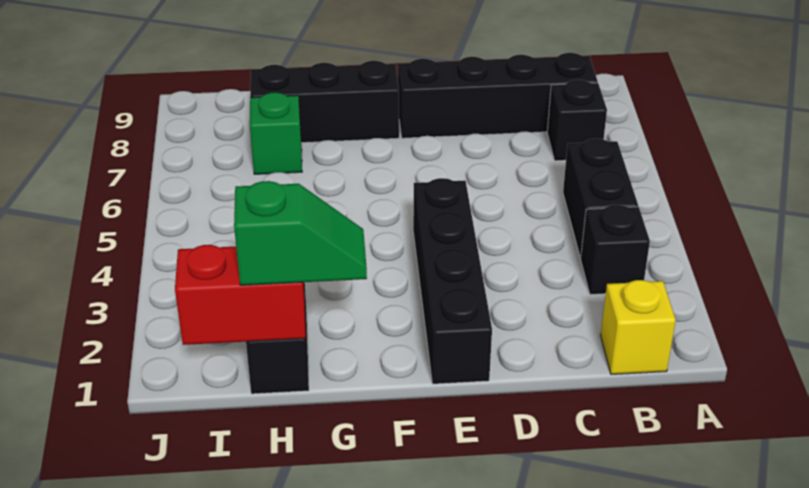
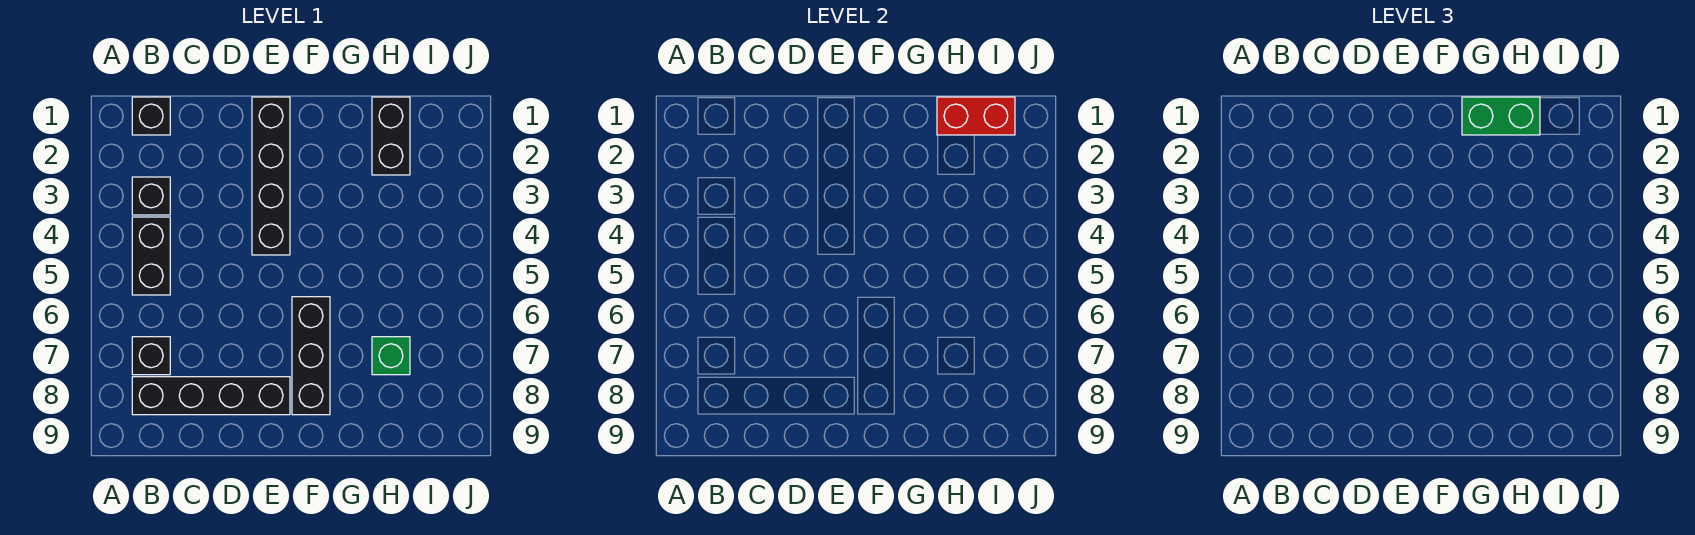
yellow 1x1 brick [601,280,676,374] -> black 1x1 brick [132,97,170,135]
black 1x3 brick [250,61,399,143] -> black 1x3 brick turned to [292,297,330,415]
green 1x2 slope [234,181,367,285] -> green 1x2 brick [1462,97,1540,135]

